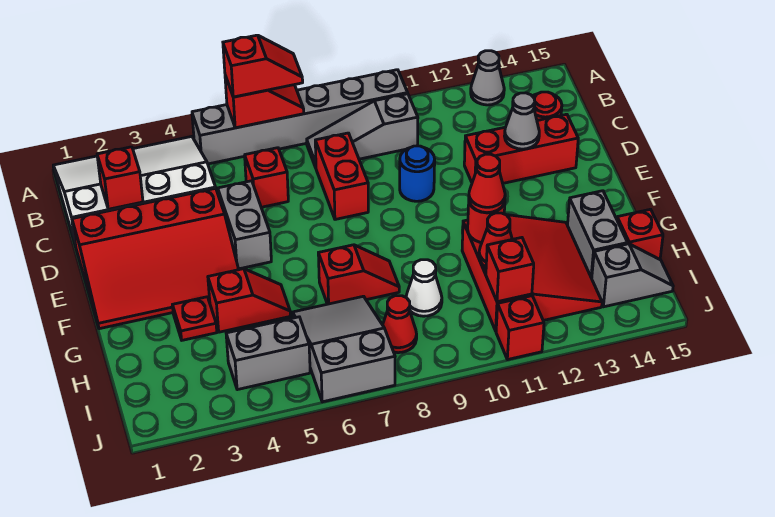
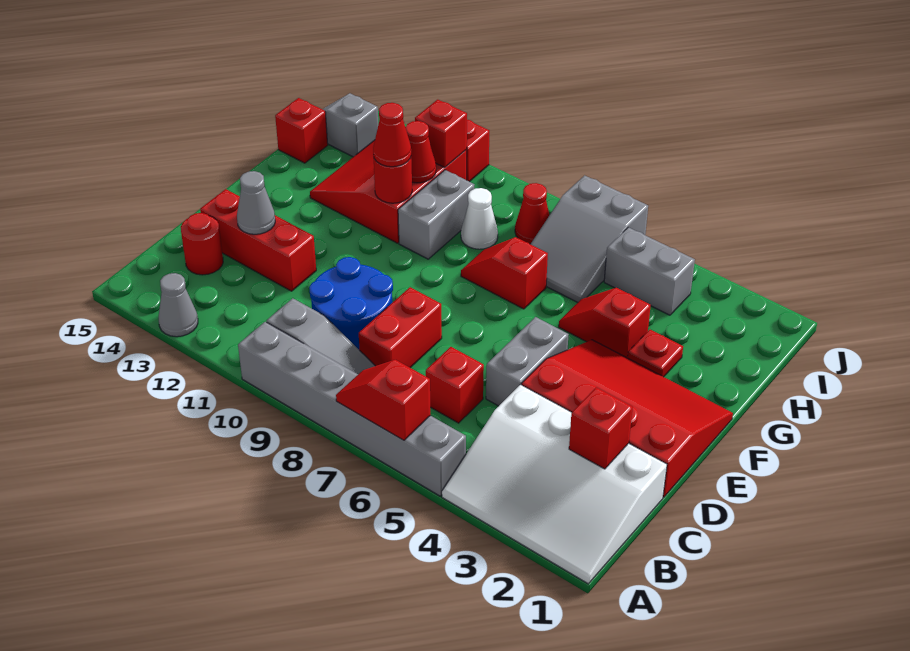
red 1x2 slope [223,35,303,97] -> none
blue 1x1 round brick [400,146,435,201] -> blue 2x2 round brick [309,257,393,349]
grey 1x2 brick [568,191,628,278] -> grey 1x2 brick moved to [398,170,475,259]

